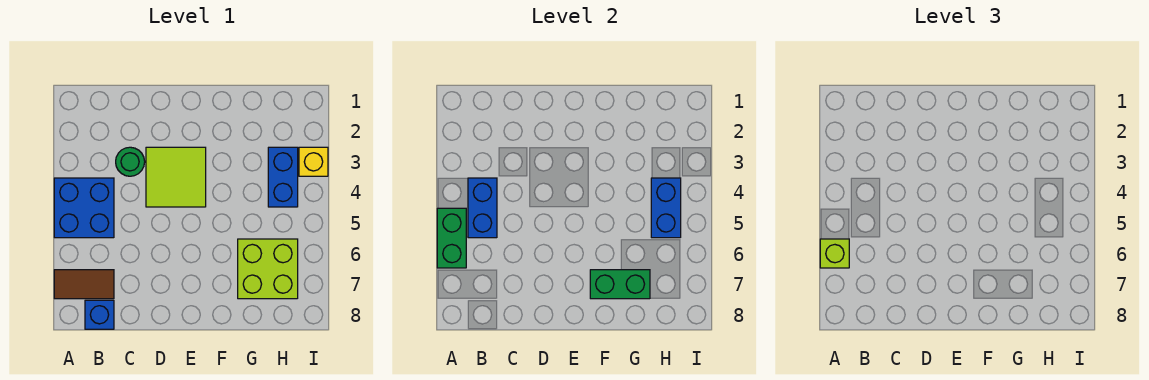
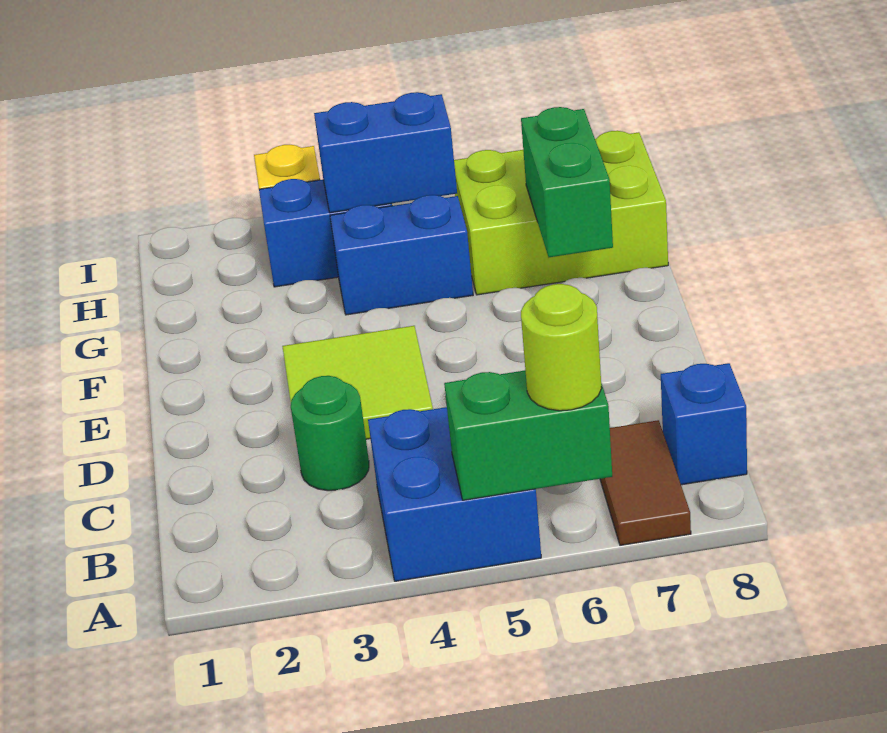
lime 1x1 brick [820,239,849,268] -> lime 1x1 round brick [521,284,602,411]
blue 1x2 brick [468,178,497,238] -> blue 1x2 brick moved to [330,195,473,315]
lime 2x2 brick [238,239,298,299] -> lime 2x3 brick [454,131,668,295]

